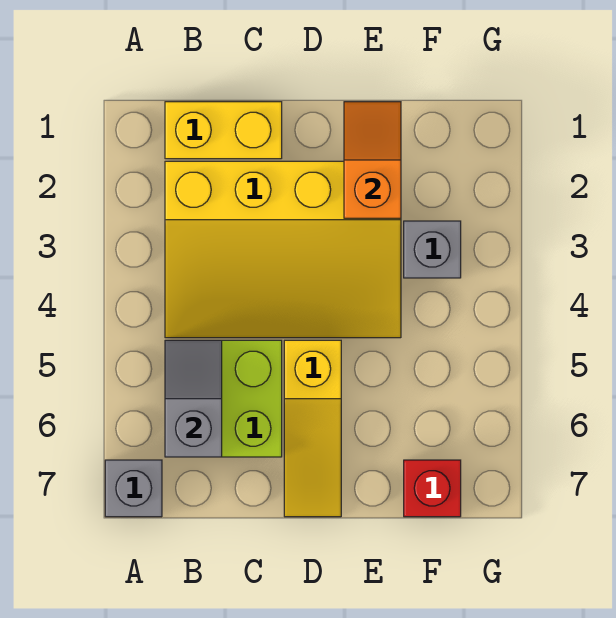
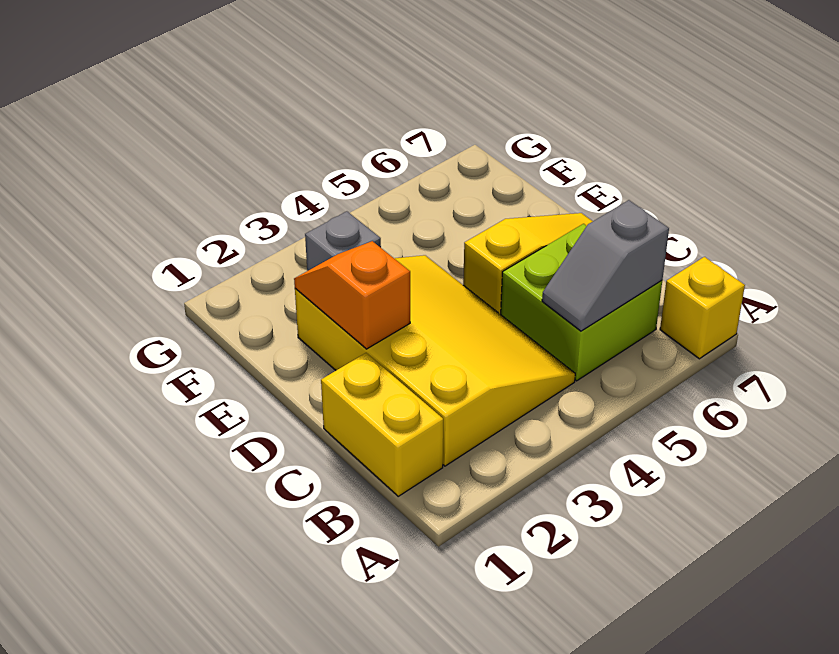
grey 1x1 brick [105,460,162,517] -> yellow 1x1 brick [660,257,745,359]
orange 1x2 slope [344,102,401,218] -> orange 1x2 slope turned to [294,241,410,349]
red 1x1 brick [404,460,461,517] -> none

